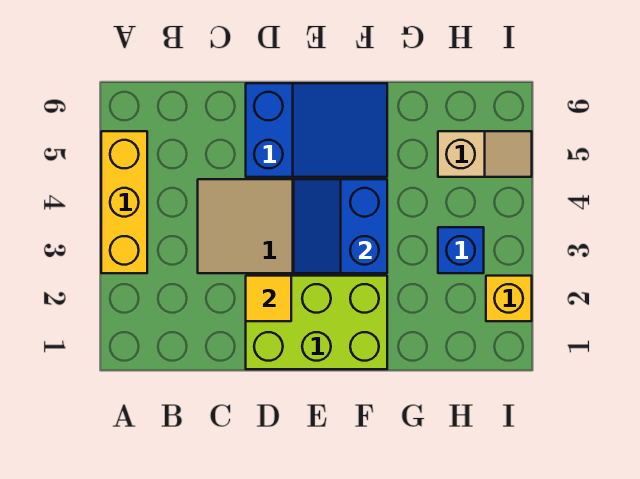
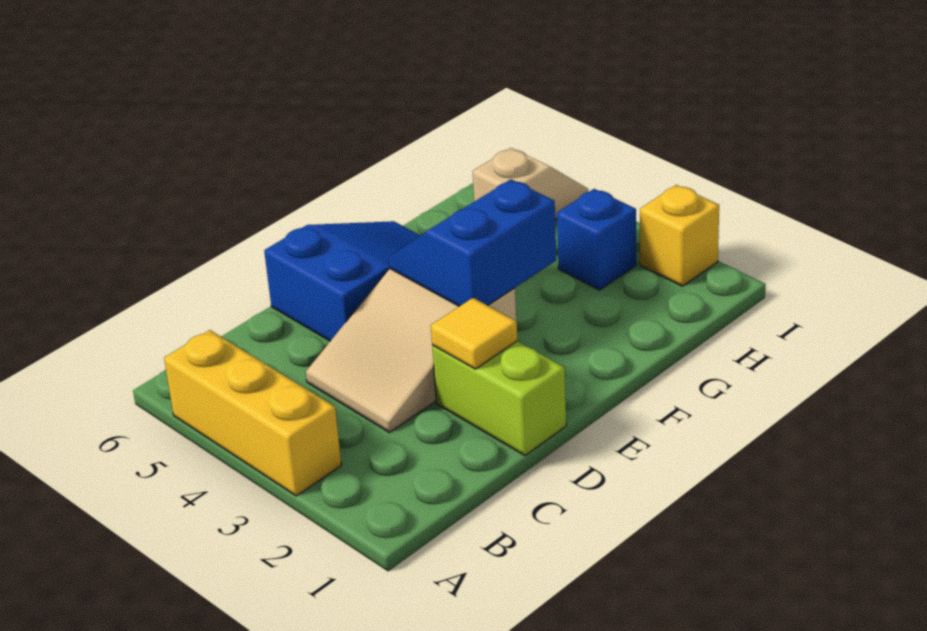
lime 2x3 brick [246,276,387,369] -> lime 1x2 brick [432,341,566,455]
blue 2x2 slope [294,179,387,273] -> blue 2x2 slope turned to [389,179,556,306]

